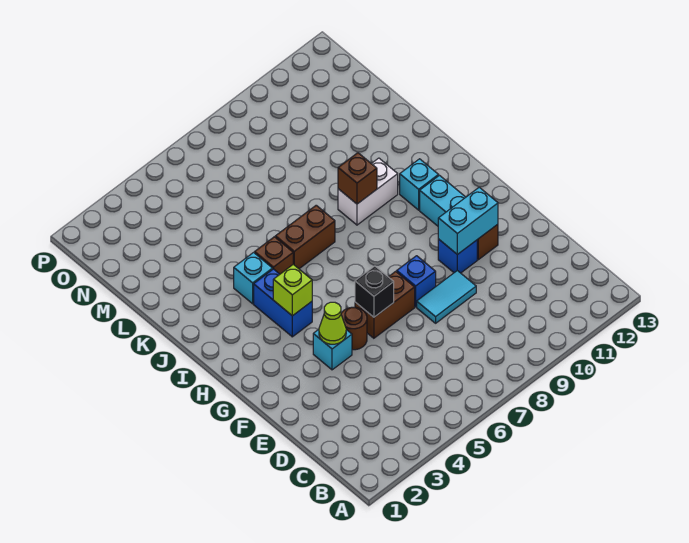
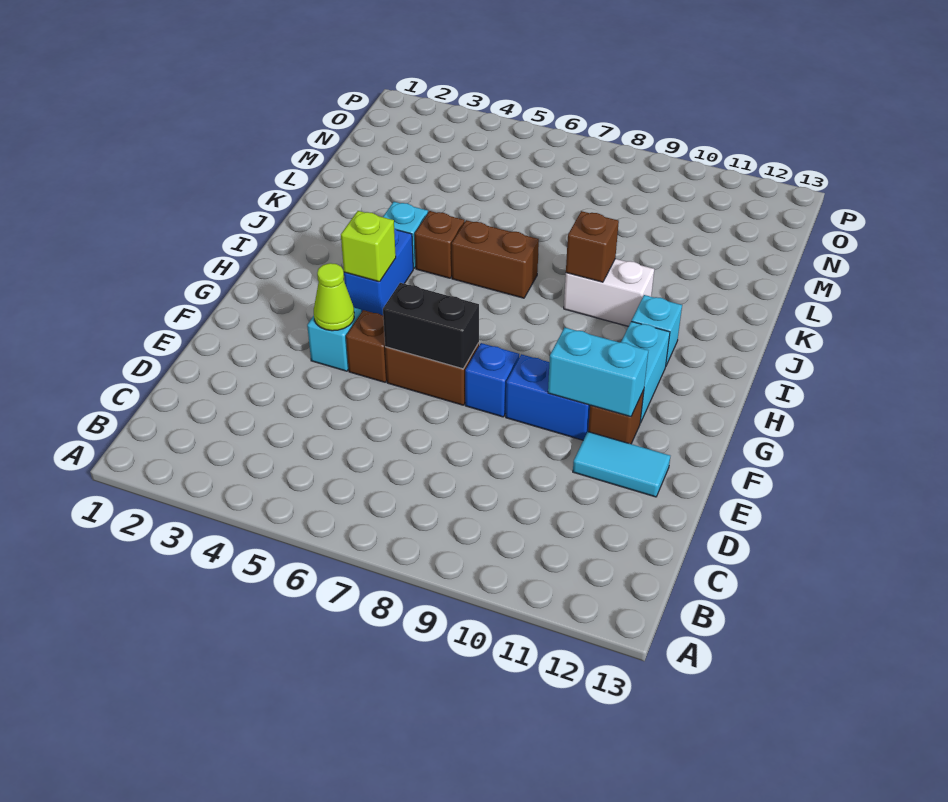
cyan 1x2 tile [417,271,476,323] -> cyan 1x2 tile moved to [573,432,670,497]
brown 1x1 round brick [341,307,367,350] -> brown 1x1 brick [346,310,387,382]
black 1x1 brick [355,266,394,317] -> black 1x2 brick [383,283,479,369]
blue 1x1 brick [438,239,477,273] -> blue 1x2 brick [506,354,591,440]

